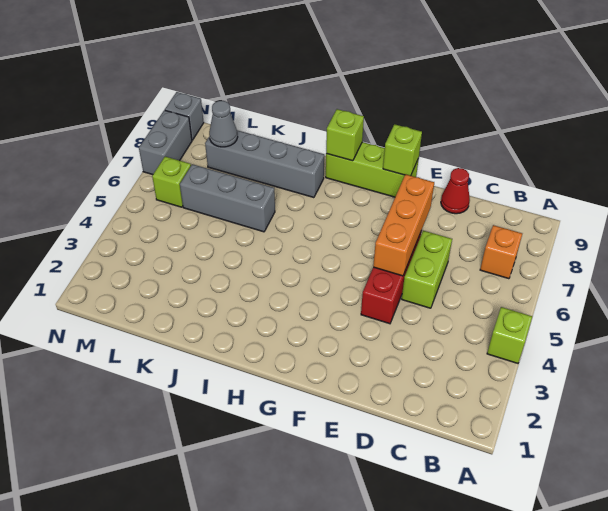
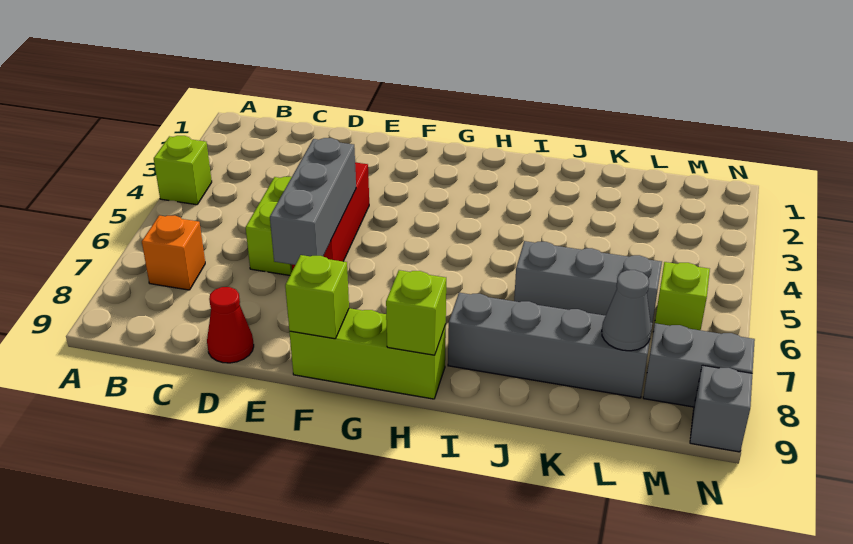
orange 1x3 brick [373,174,434,276] -> grey 1x3 brick [270,138,356,265]
grey 1x2 brick [139,110,192,175] -> grey 1x2 brick turned to [643,323,755,407]

